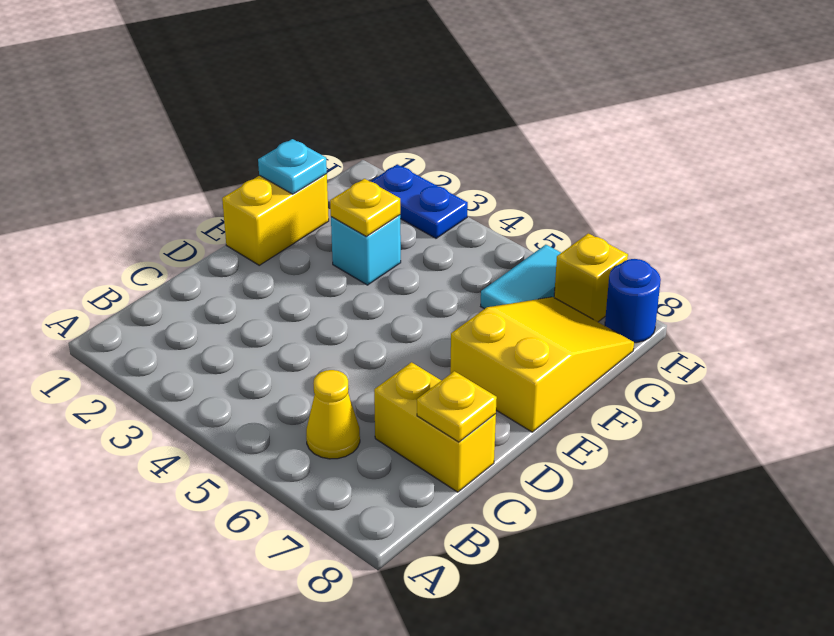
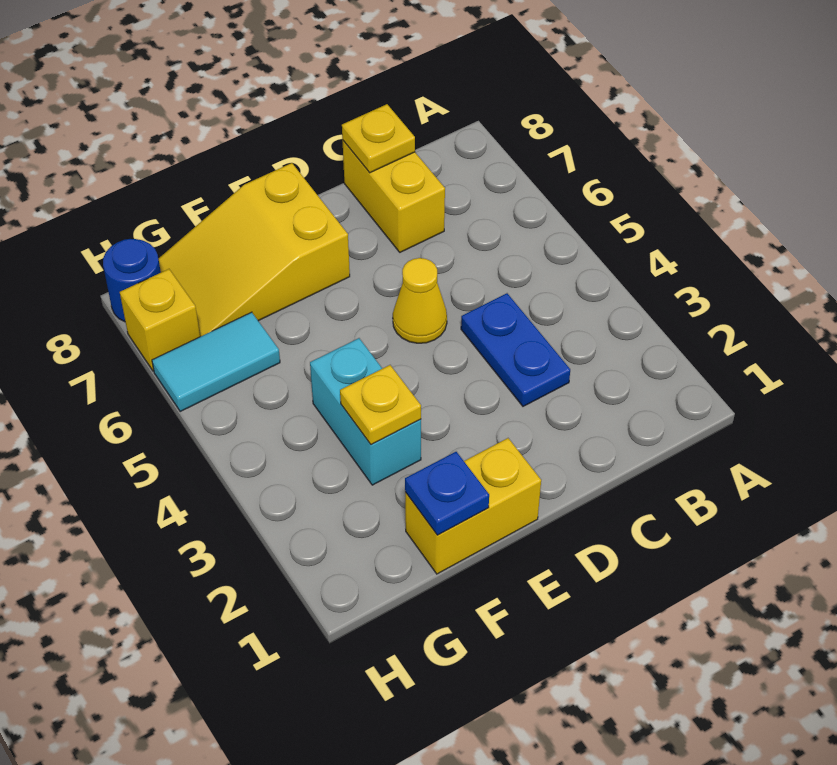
yellow 1x1 cone [306,370,360,459] -> yellow 1x1 cone moved to [393,258,447,343]
cyan 1x1 plate [258,139,327,194] -> blue 1x1 plate [405,452,489,535]
cyan 1x1 brick [331,215,401,285] -> cyan 1x2 brick [310,338,421,485]
blue 1x2 plate [370,164,468,238] -> blue 1x2 plate moved to [461,293,570,406]

